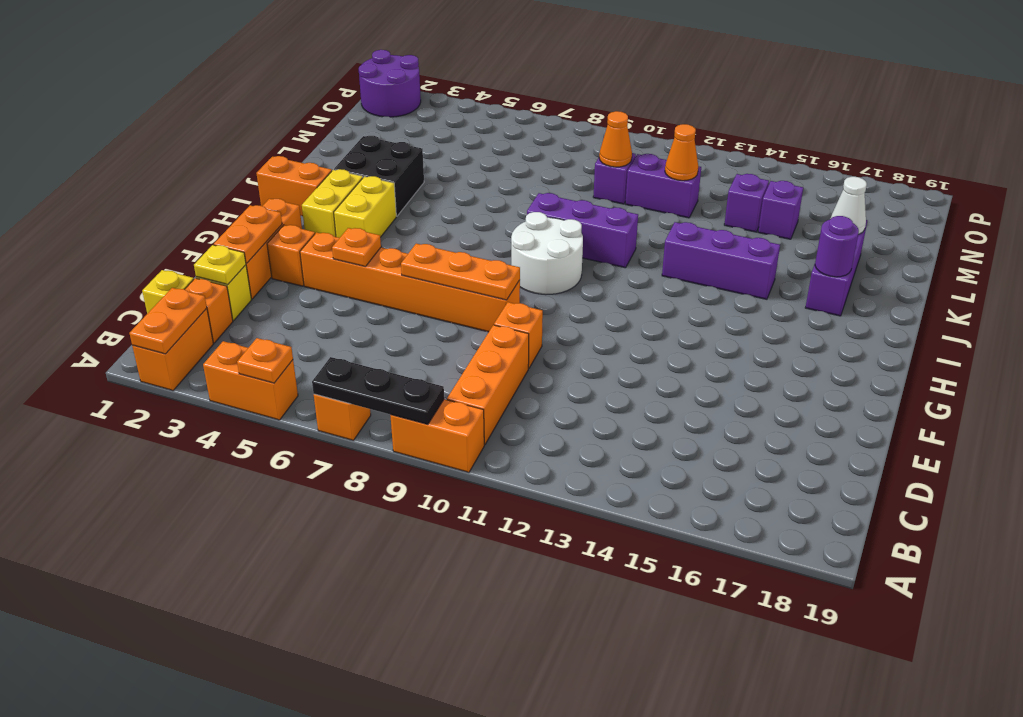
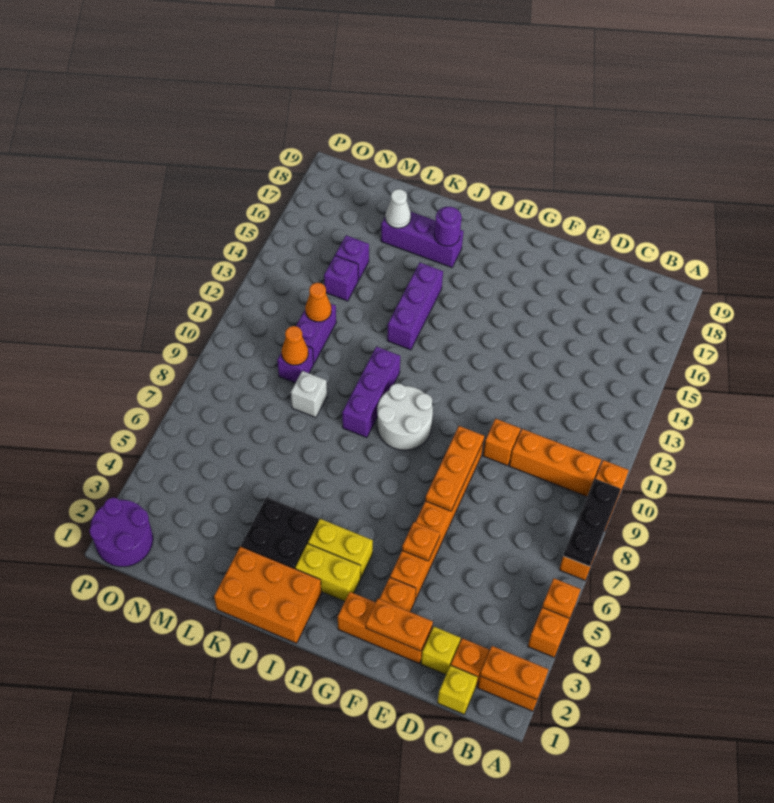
yellow 1x1 plate [194,245,246,285] -> none
orange 1x2 brick [256,156,332,216] -> orange 2x3 brick [214,546,321,643]
none -> white 1x1 brick [291,371,327,418]

